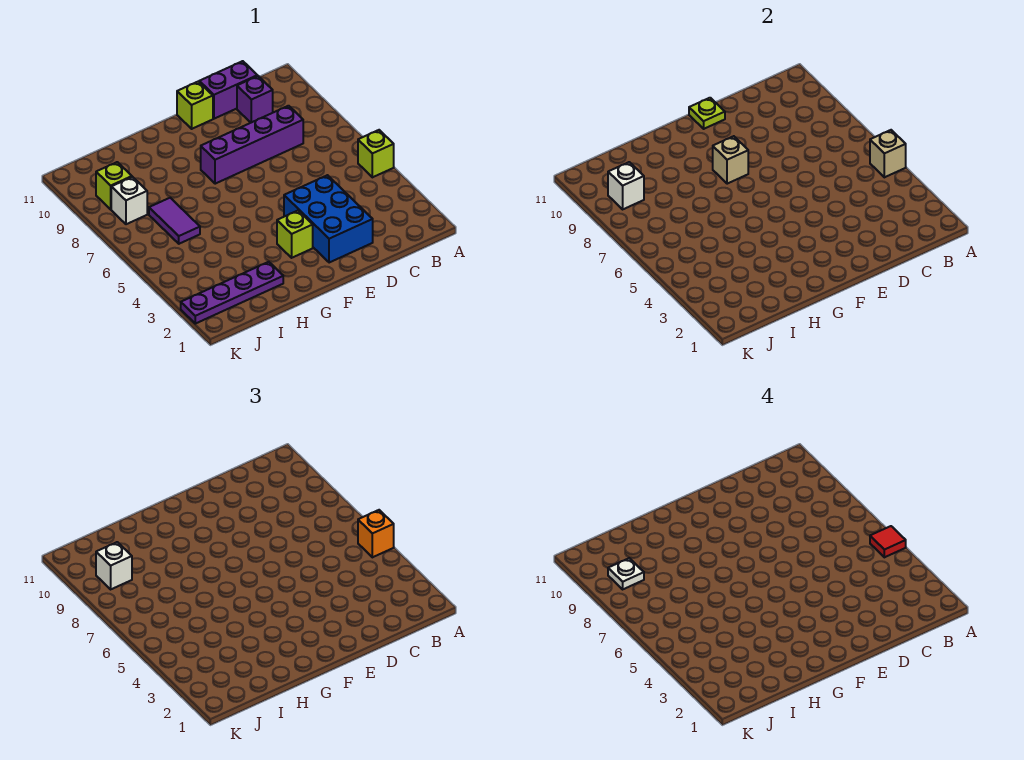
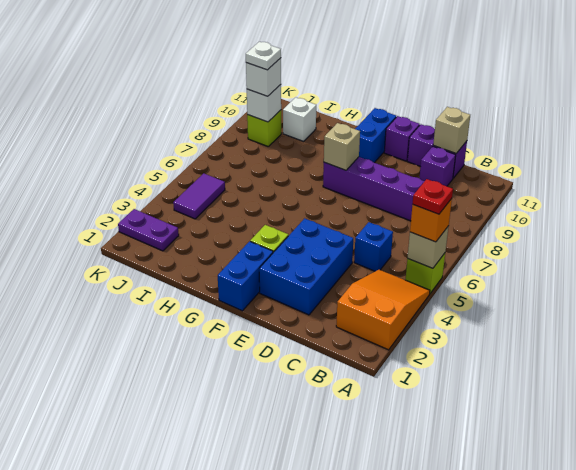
none -> orange 2x3 slope [336,270,430,350]
red 1x1 tile [870,526,906,557] -> red 1x1 plate [413,179,453,214]
none -> blue 1x1 brick [354,222,393,271]
none -> tan 1x1 brick [433,107,470,153]
lime 1x1 brick [177,82,213,129] -> purple 1x1 brick [384,116,420,161]
lime 1x1 plate [689,98,725,129] -> none
none -> blue 1x2 brick [218,241,273,311]
none -> blue 1x2 brick [355,108,396,163]
purple 1x4 plate [181,262,283,324] -> purple 1x2 plate [118,209,179,251]
purple 1x2 tile [149,198,200,244] -> purple 1x2 tile moved to [173,173,225,219]
white 1x1 brick [111,177,147,224] -> white 1x1 brick moved to [283,97,316,141]

